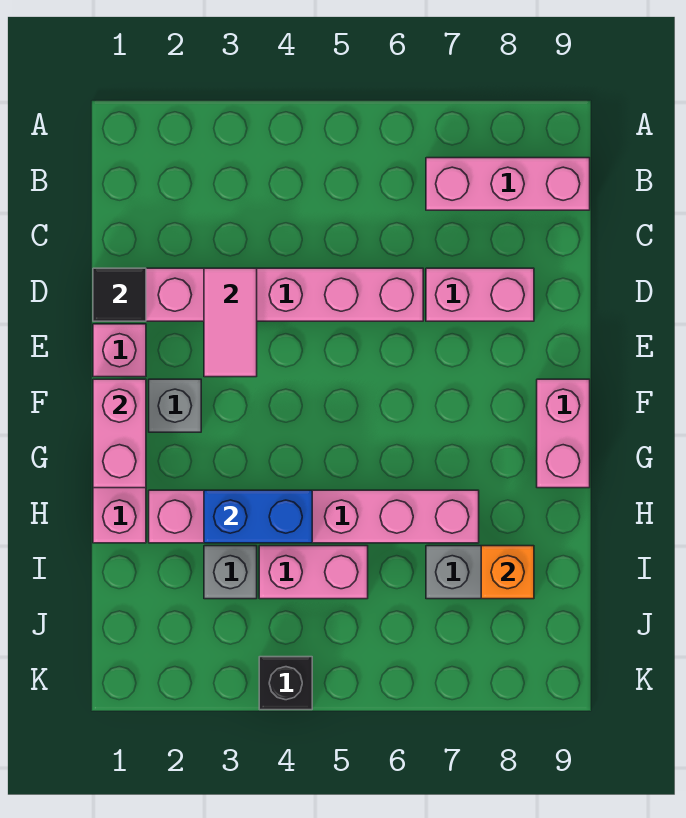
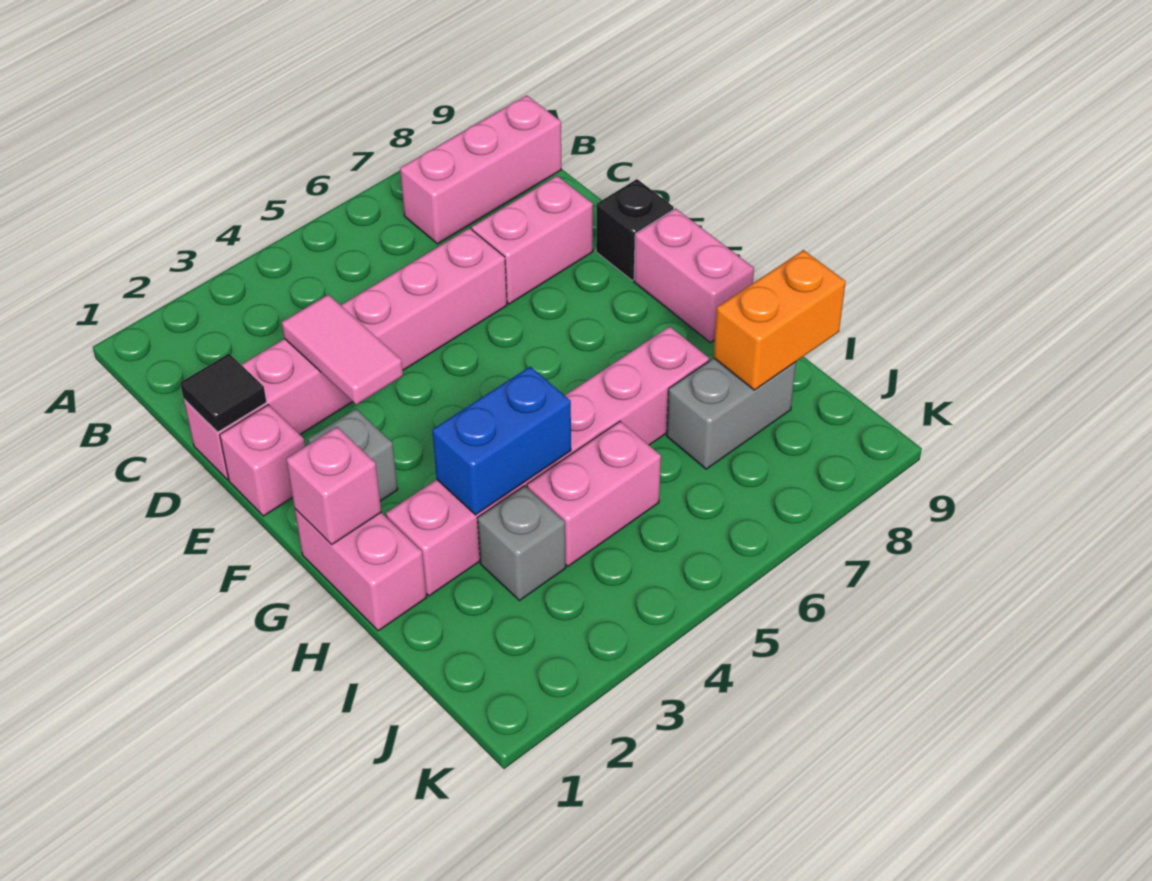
pink 1x2 brick [93,379,146,488] -> pink 1x1 brick [286,427,381,545]
orange 1x1 brick [481,546,534,599] -> orange 1x2 brick [714,250,846,390]
black 1x1 brick [259,657,312,710] -> black 1x1 brick moved to [596,179,674,280]

